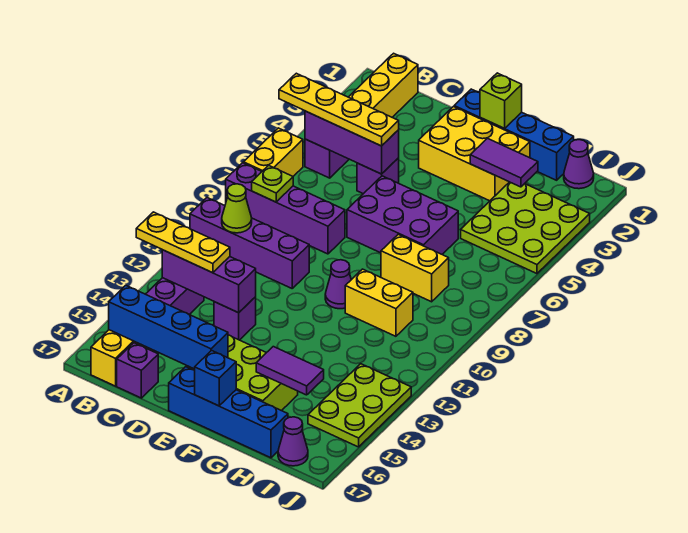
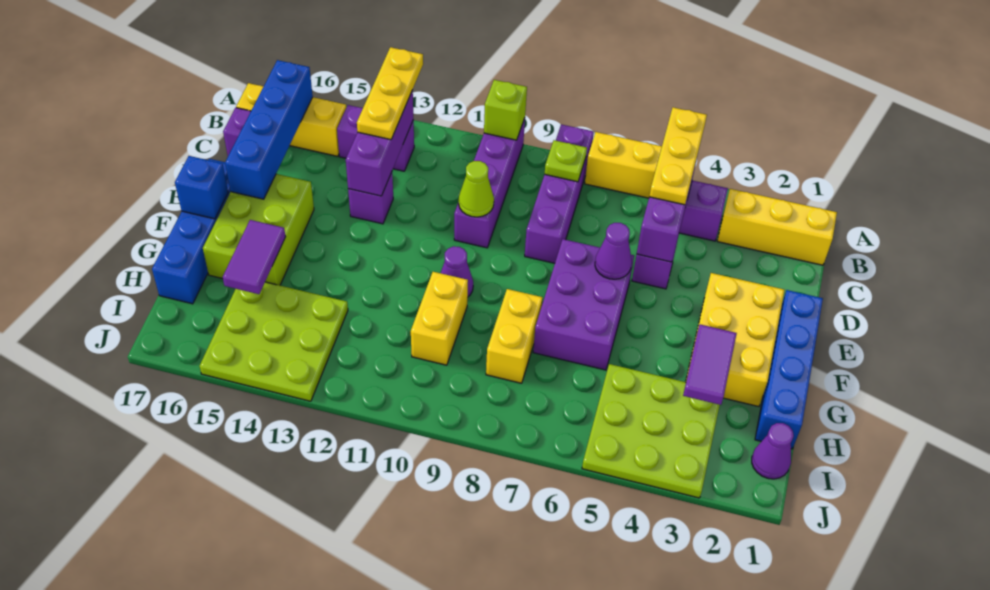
yellow 1x4 plate [279,73,399,146] -> yellow 1x3 plate [649,107,707,205]
lime 1x1 cone [222,184,252,233] -> lime 1x1 cone moved to [459,161,494,217]
lime 1x1 brick [480,73,522,128] -> lime 1x1 brick moved to [484,80,527,140]
lime 2x3 plate [308,364,411,447] -> lime 3x3 plate [200,282,348,401]
purple 1x1 cone [278,417,308,466] -> purple 1x1 cone moved to [595,223,632,279]

